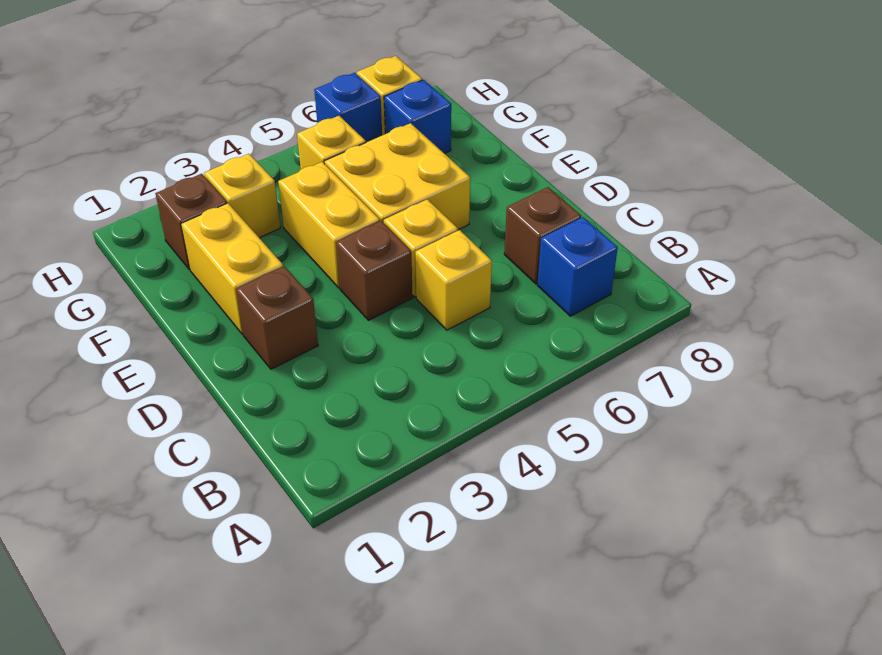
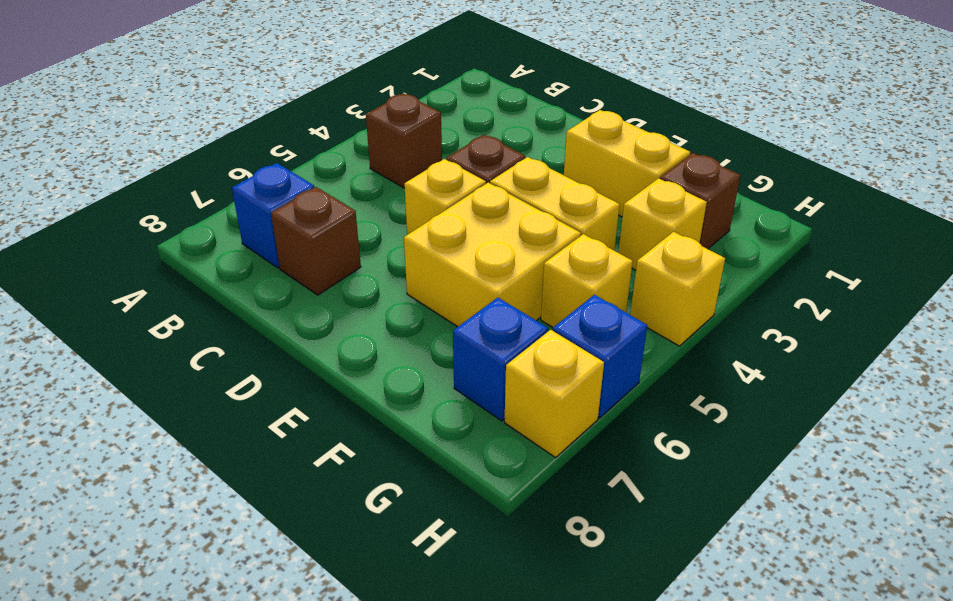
yellow 1x1 brick [415,230,492,330] -> yellow 1x1 brick moved to [630,232,725,346]
brown 1x1 brick [236,266,318,369] -> brown 1x1 brick moved to [366,93,442,188]

